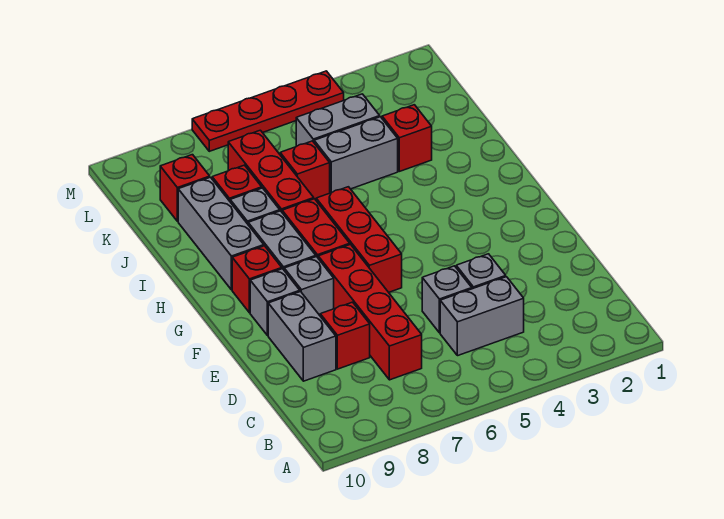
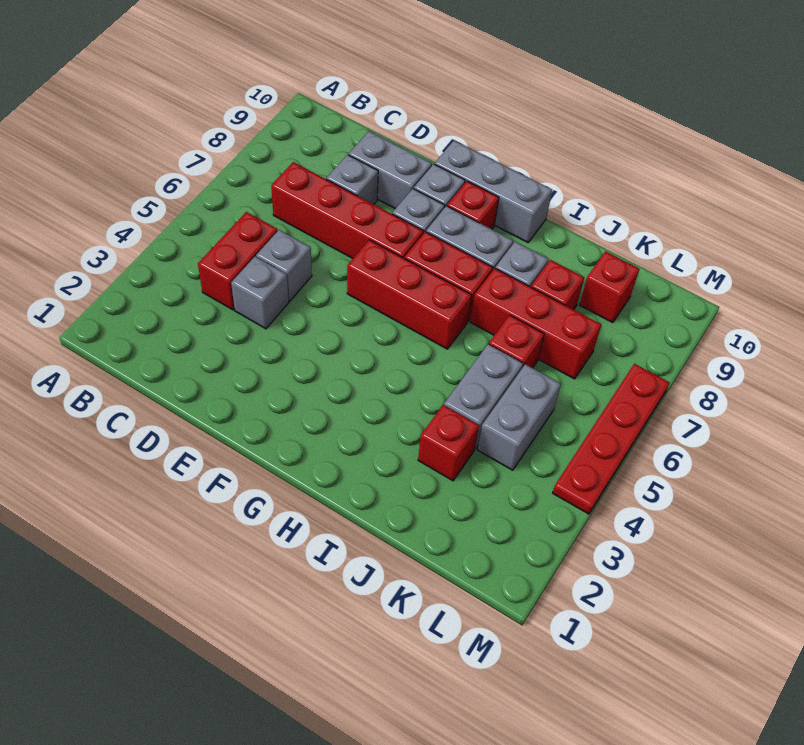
grey 1x2 brick [440,277,524,356] -> red 1x2 brick [198,212,278,310]
red 1x1 brick [320,302,370,369] -> grey 1x1 brick [326,155,378,204]
grey 1x3 brick [178,177,264,290] -> grey 1x3 brick moved to [435,140,552,242]

